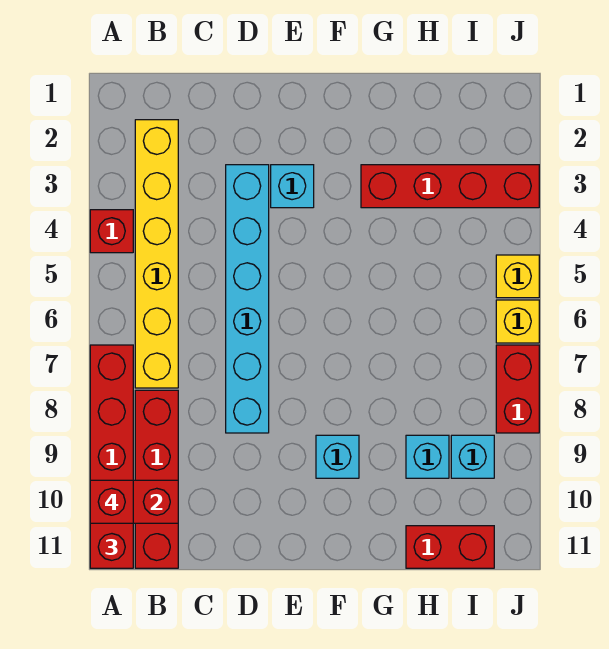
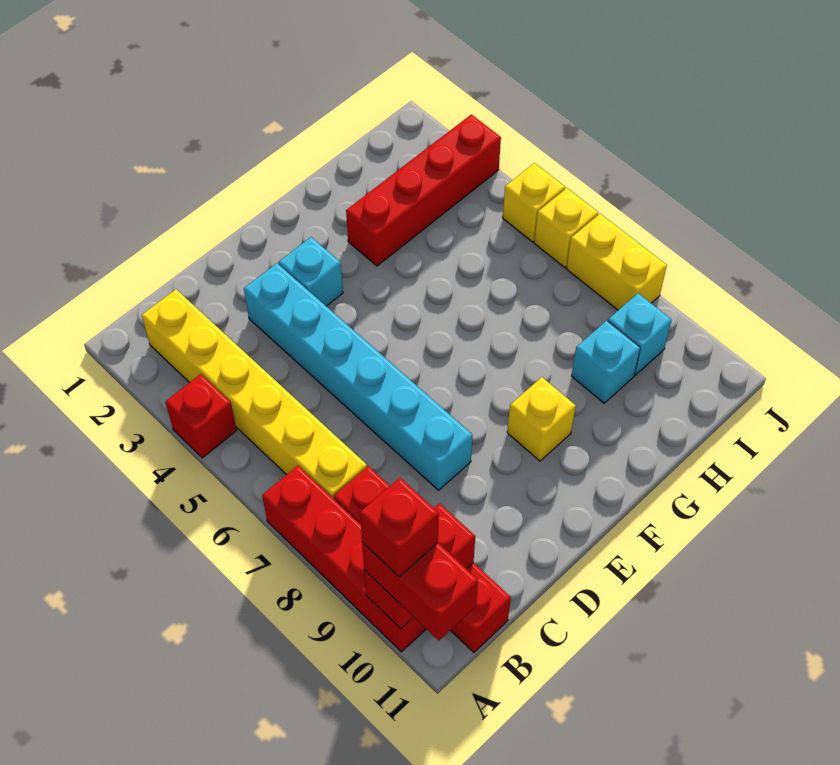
cyan 1x1 brick [316,435,359,478] -> yellow 1x1 brick [507,377,576,461]
red 1x2 brick [406,526,494,568] -> none
red 1x2 brick [496,345,539,433] -> yellow 1x2 brick [567,214,667,310]

